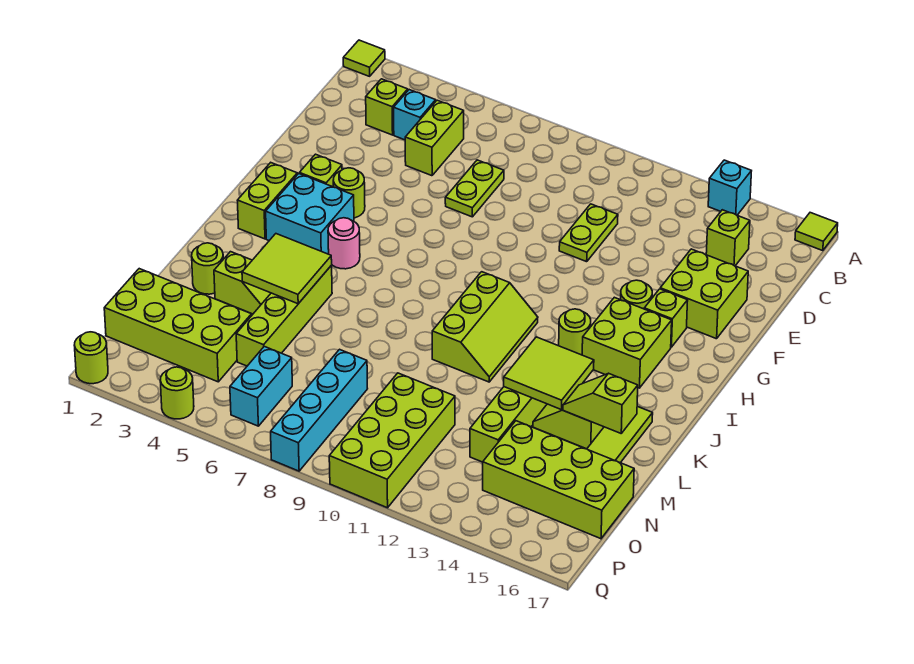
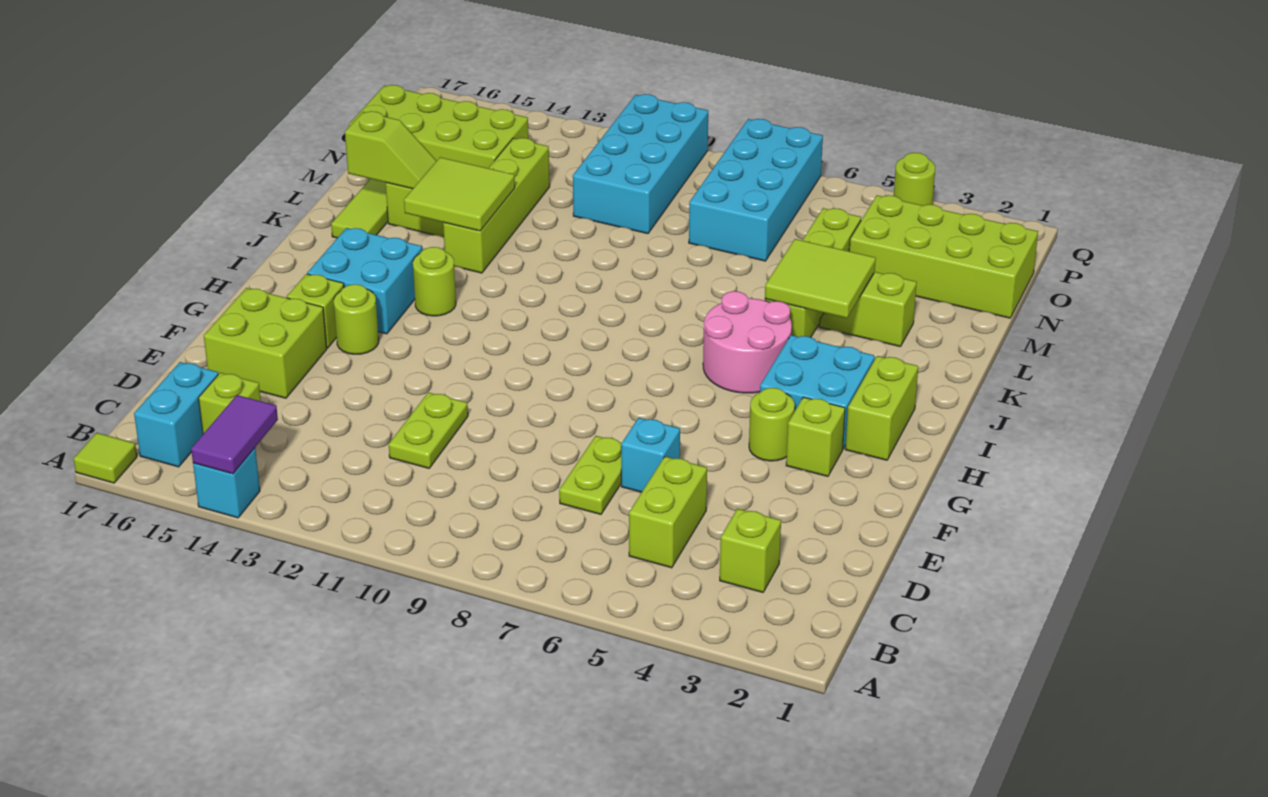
lime 1x1 tile [343,40,385,76] -> none
none -> purple 1x2 tile [191,395,278,474]
cyan 1x1 brick [394,90,436,140] -> cyan 1x1 brick moved to [621,418,680,492]
lime 2x2 brick [582,297,672,388] -> cyan 2x2 brick [307,228,422,334]
pink 1x1 round brick [328,218,360,269] -> pink 2x2 round brick [703,291,792,393]
lime 2x3 slope [432,272,538,382] -> none
lime 1x1 round brick [192,243,223,294] -> none
cyan 1x4 brick [271,349,368,471] -> cyan 2x4 brick [689,119,823,261]
lime 2x4 brick [329,373,455,508] -> cyan 2x4 brick [573,94,708,234]
cyan 1x2 brick [230,346,292,426] -> cyan 1x2 brick moved to [134,362,218,467]
lime 1x1 round brick [74,332,108,384] -> none

